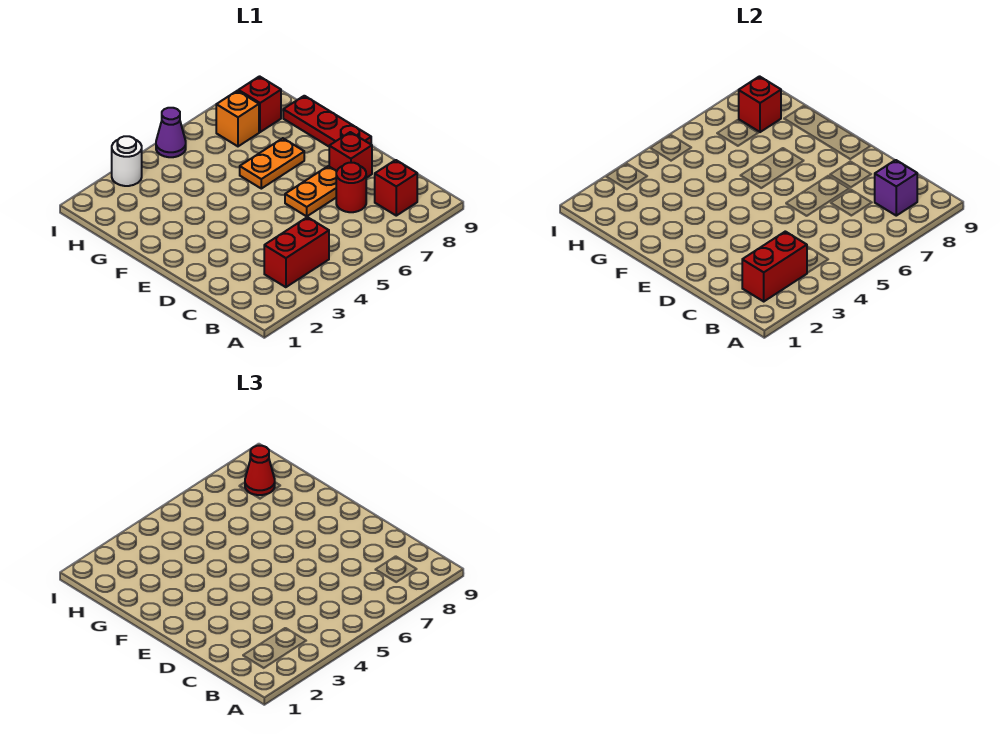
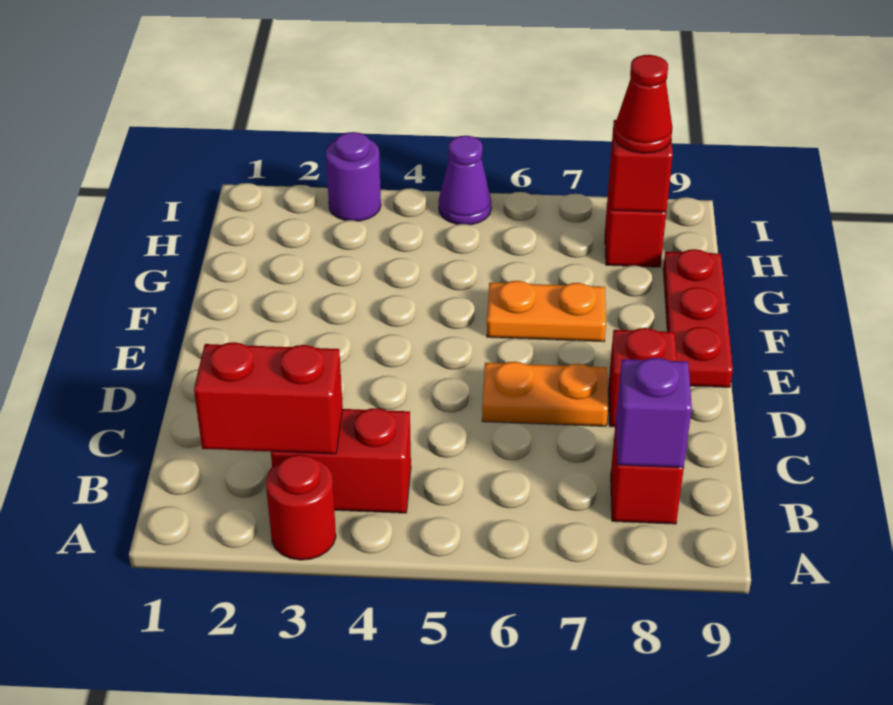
red 1x1 round brick [336,163,366,212] -> red 1x1 round brick moved to [266,454,336,560]
orange 1x1 brick [216,91,259,146] -> none
white 1x1 round brick [112,136,142,186] -> purple 1x1 round brick [326,132,381,221]

